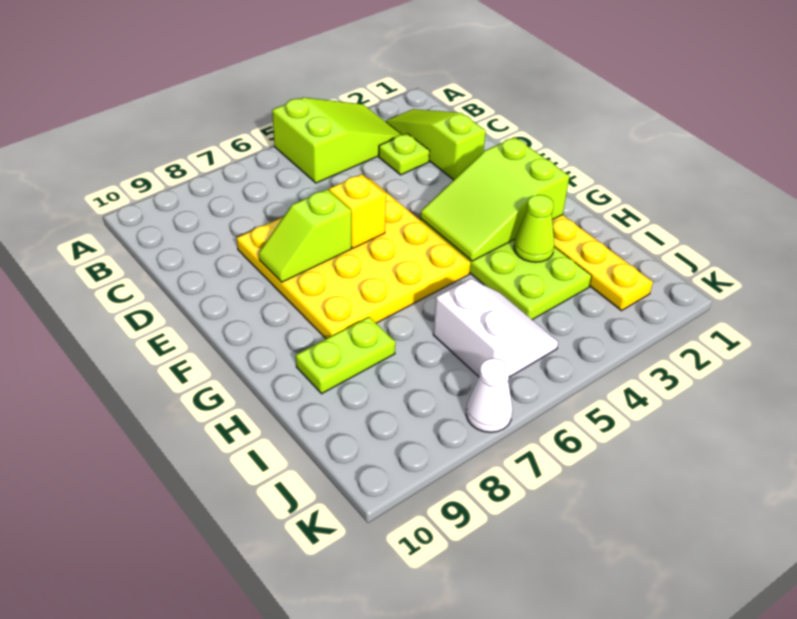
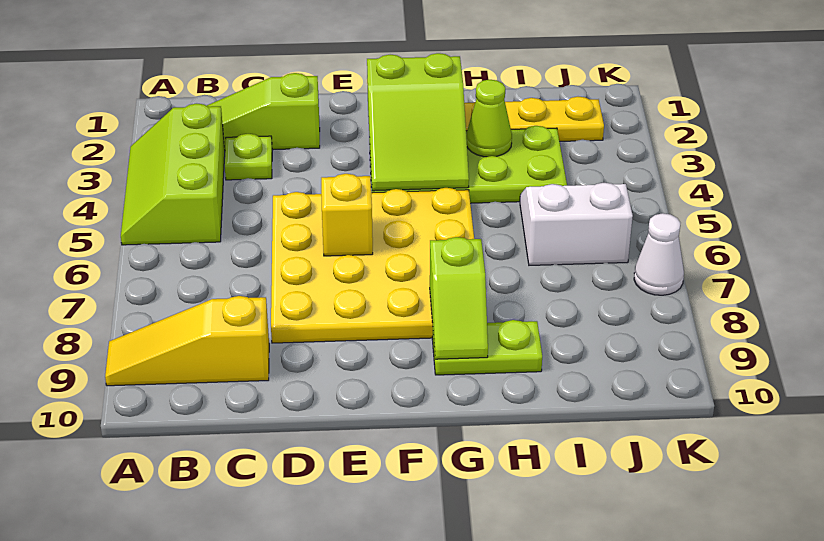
lime 2x3 slope [272,98,402,183] -> lime 2x3 slope turned to [121,104,225,245]
none -> yellow 1x3 slope [105,296,269,386]
lime 1x2 slope [259,189,351,282] -> lime 1x2 slope moved to [430,237,488,359]
lime 1x2 plate [296,317,395,394] -> lime 1x2 plate turned to [432,320,542,375]

